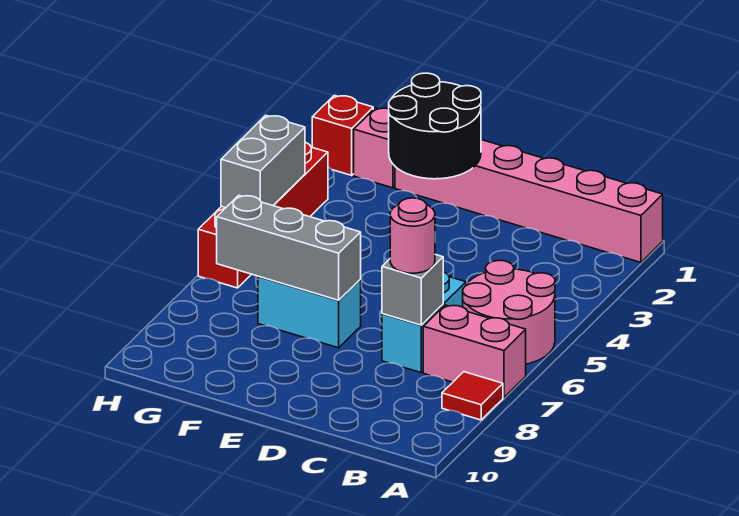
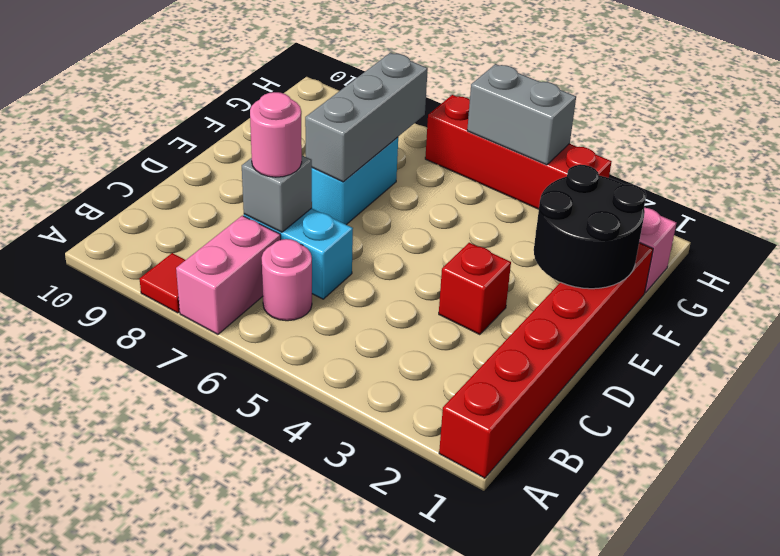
pink 1x6 brick [395,140,663,262] -> red 1x6 brick [439,243,653,478]
pink 2x2 round brick [463,260,555,364] -> pink 1x1 round brick [262,239,312,321]
red 1x1 brick [312,95,373,175] -> red 1x1 brick moved to [439,243,511,335]

